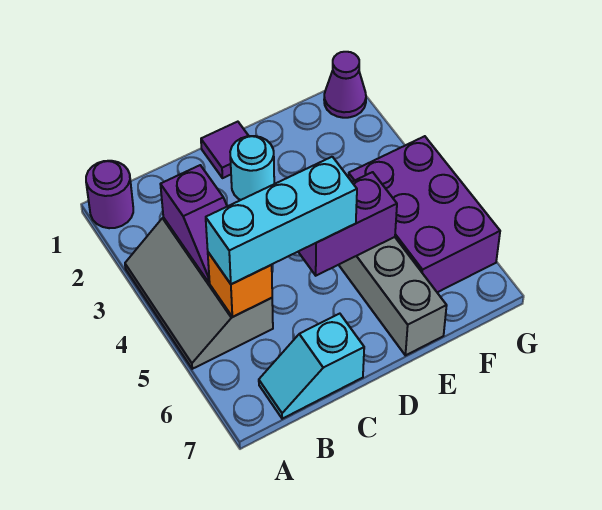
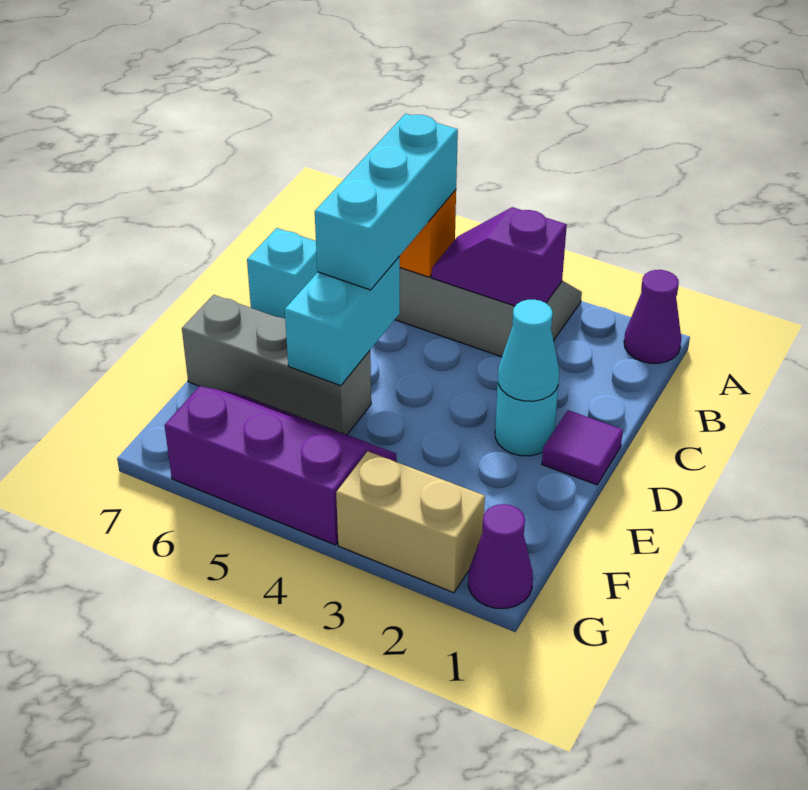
purple 1x1 round brick [86,161,133,228] -> purple 1x1 cone [624,270,681,363]
none -> cyan 1x1 cone [498,300,559,401]
purple 1x2 brick [298,172,397,276] -> cyan 1x2 brick [285,257,400,386]
purple 2x3 brick [348,136,500,292] -> purple 2x3 slope [165,386,396,545]
none -> tan 1x2 brick [336,451,485,593]

